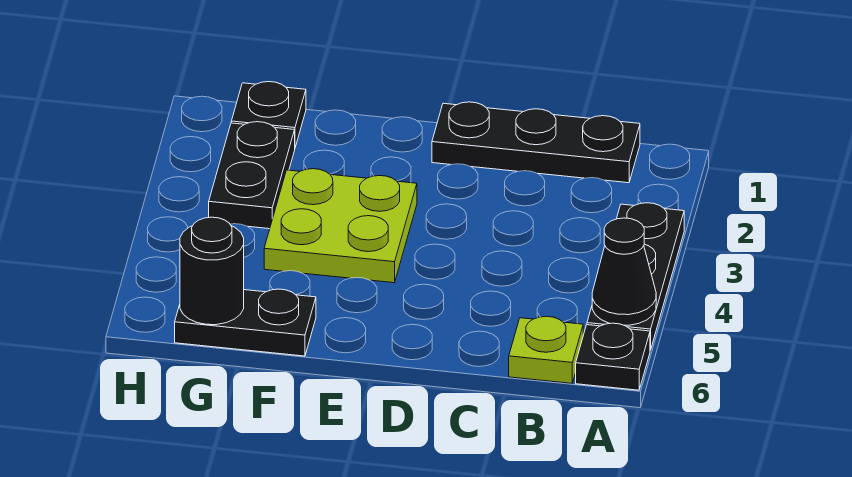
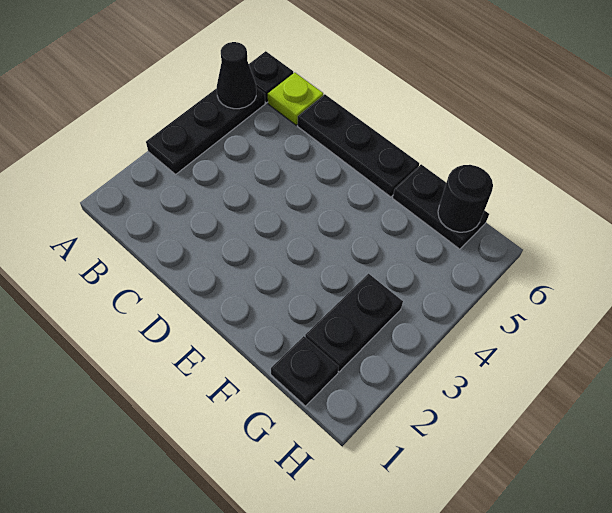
black 1x3 plate [432,102,640,183] -> black 1x3 plate moved to [298,94,419,197]
lime 2x2 plate [264,169,417,283] -> none

